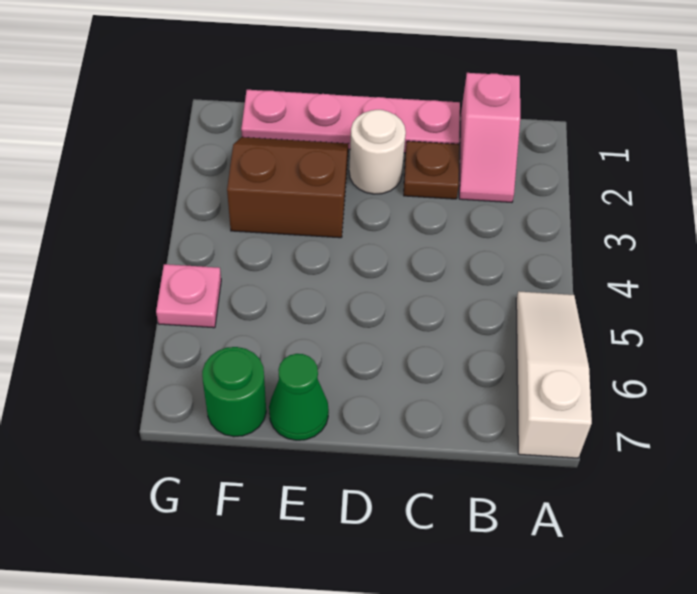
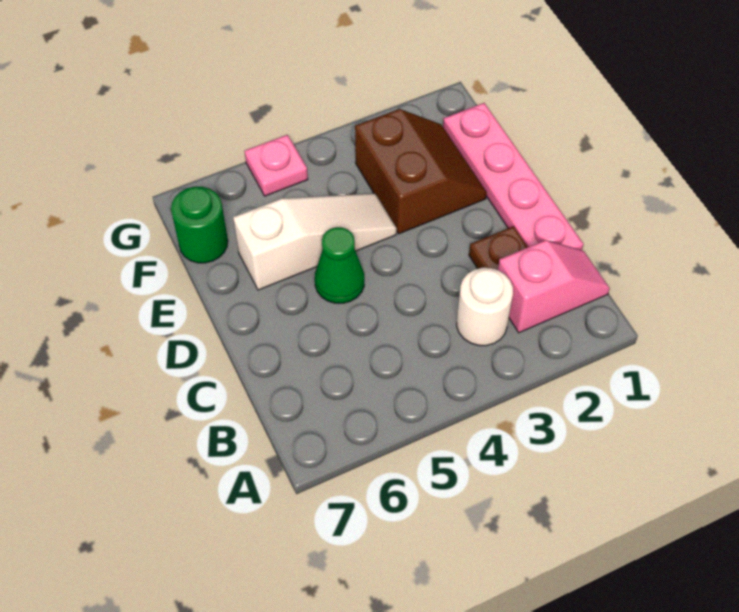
white 1x3 slope [516,291,592,458] -> white 1x3 slope moved to [233,193,397,290]
pink 1x2 slope [459,73,520,202] -> pink 1x2 slope turned to [498,240,610,333]
white 1x1 round brick [349,110,406,194] -> white 1x1 round brick moved to [457,268,513,346]
green 1x1 cone [269,354,329,440] -> green 1x1 cone moved to [315,227,364,303]

